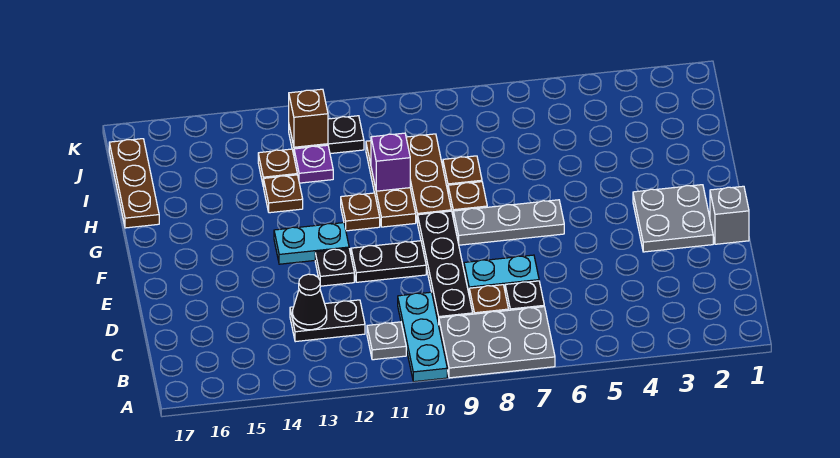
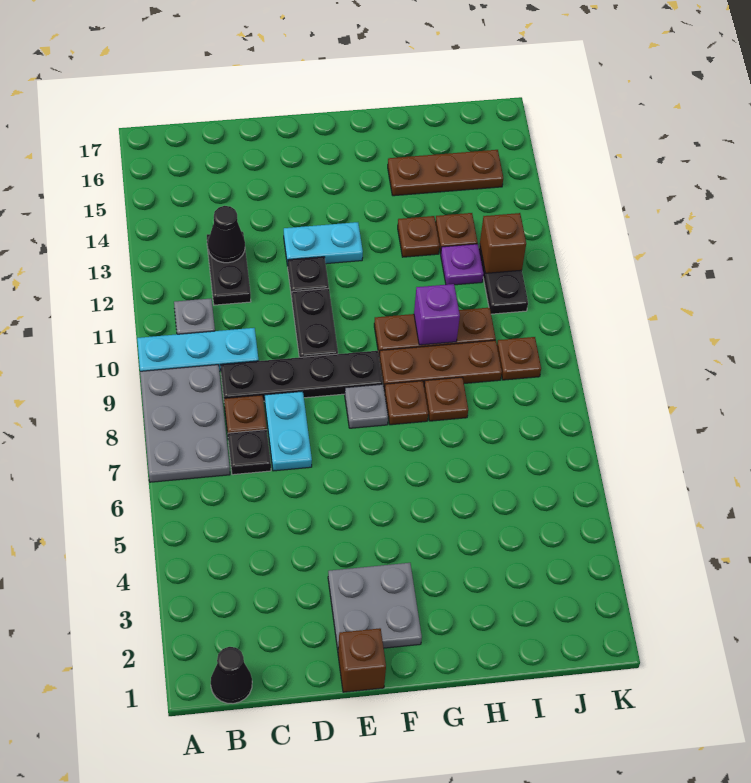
none -> black 1x1 cone [211,647,252,704]
grey 1x1 brick [710,186,749,244] -> brown 1x1 brick [338,628,386,692]
grey 1x3 plate [453,200,564,245] -> grey 1x1 plate [345,384,388,428]
cyan 1x2 plate [274,223,349,264] -> cyan 1x2 plate turned to [284,222,363,266]
brown 1x1 plate [341,193,380,231] -> brown 1x1 plate moved to [497,337,541,380]
brown 1x3 plate [109,139,159,228] -> brown 1x3 plate moved to [388,150,503,196]

